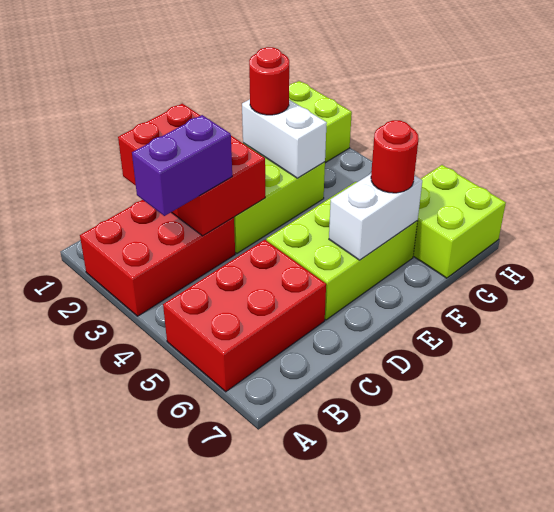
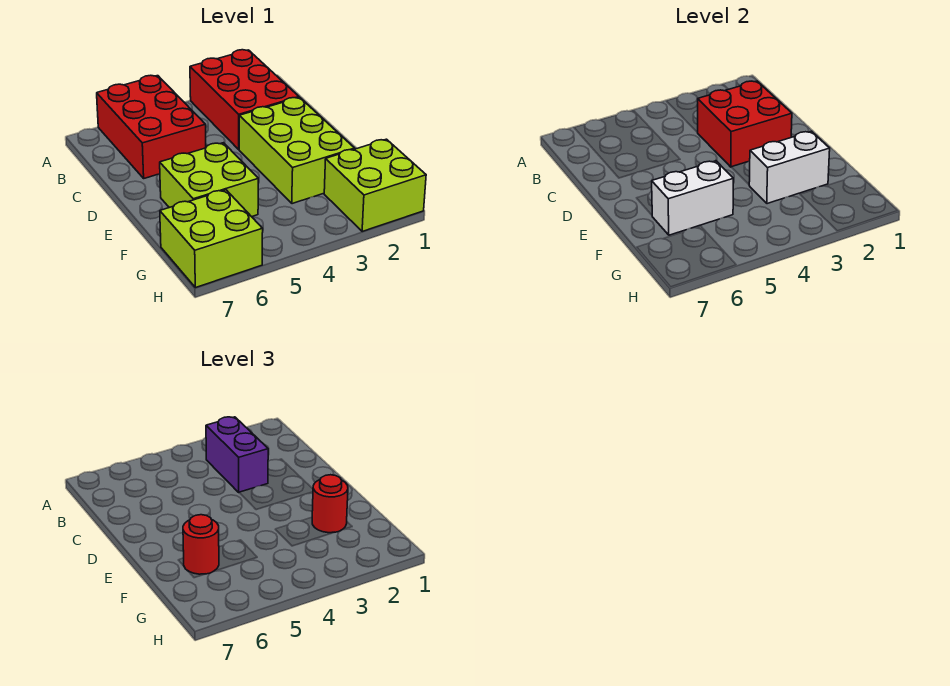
red 2x3 brick [118,104,265,236] -> red 2x2 brick [697,81,792,167]
lime 2x3 brick [266,182,417,320] -> lime 2x2 brick [160,143,258,217]
white 1x2 brick [329,174,422,260] -> white 1x2 brick turned to [652,161,733,235]

